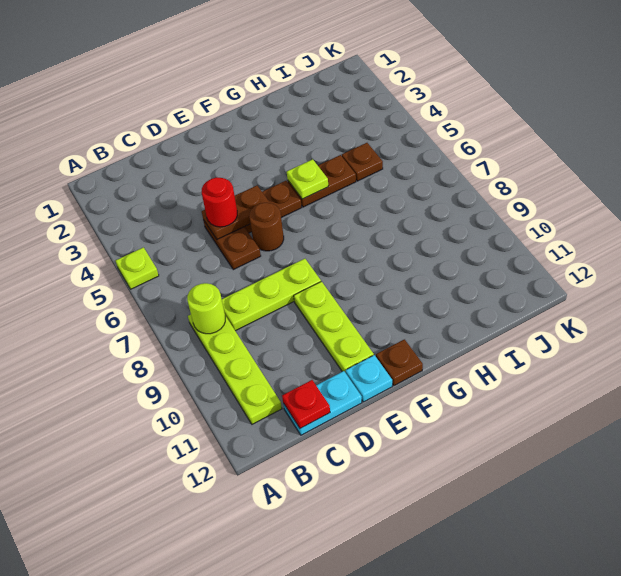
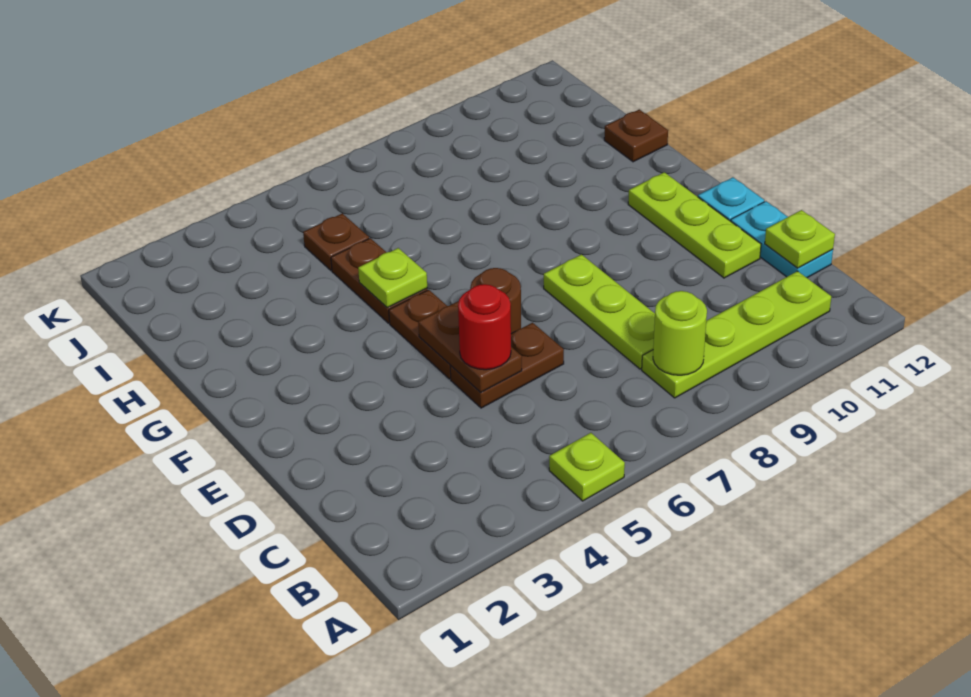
red 1x1 plate [282,380,330,428] -> lime 1x1 plate [765,210,835,268]
lime 1x3 plate [294,282,374,373] -> lime 1x3 plate turned to [628,172,761,278]
brown 1x1 plate [376,339,423,386] -> brown 1x1 plate moved to [604,110,668,162]

